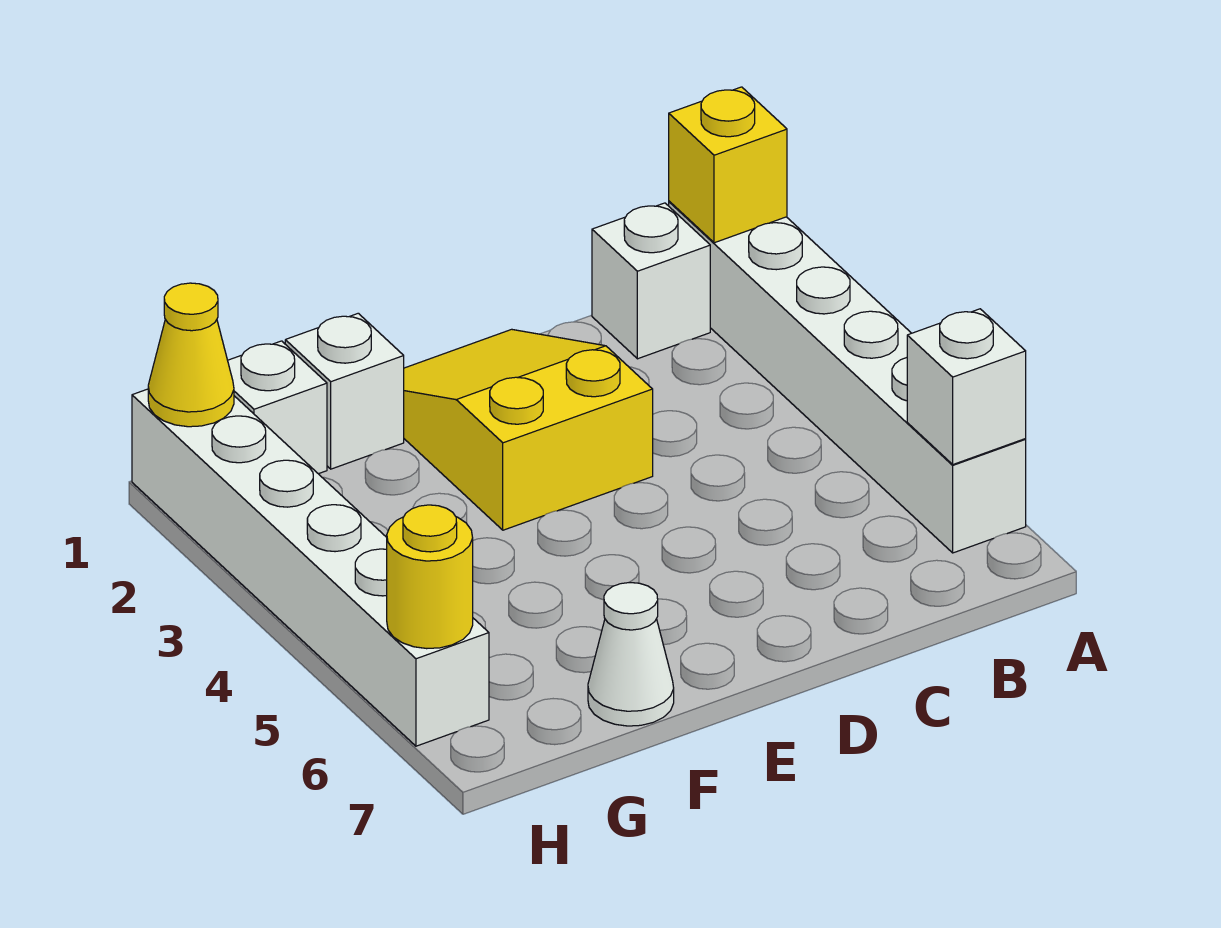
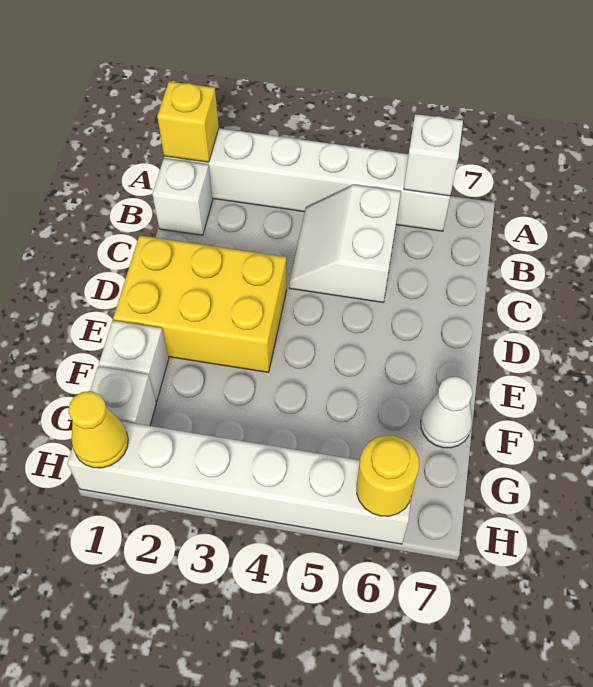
none -> white 2x2 slope [289,185,401,302]
yellow 2x3 slope [404,329,653,530] -> yellow 2x3 brick [113,235,287,372]

